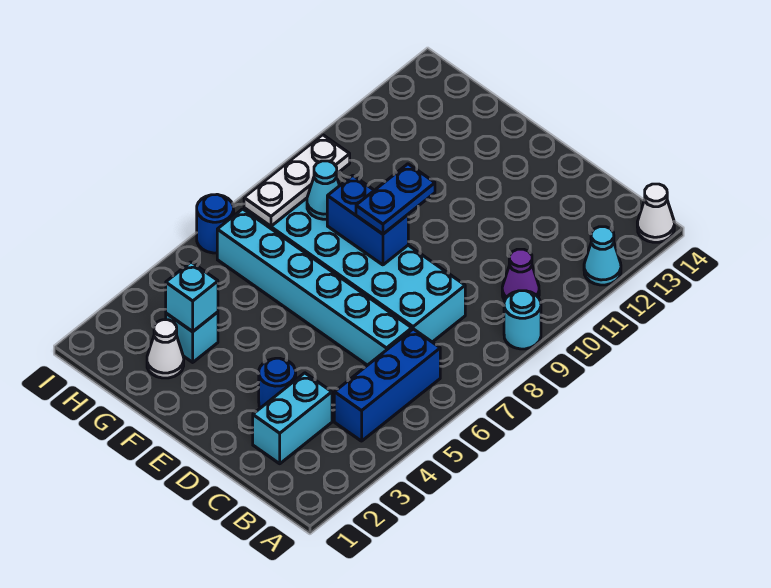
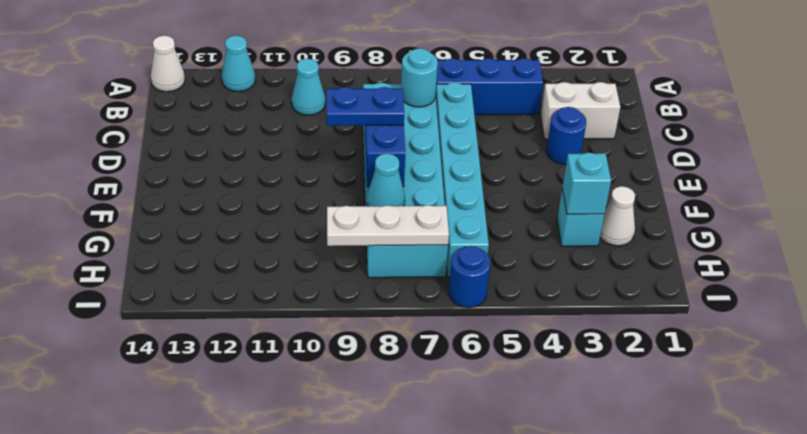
cyan 1x1 round brick [504,291,541,349] -> cyan 1x1 round brick moved to [401,48,438,107]
purple 1x1 cone [502,249,539,301] -> cyan 1x1 cone [291,59,325,115]
cyan 1x2 brick [253,373,332,464] -> white 1x2 brick [541,82,620,139]

